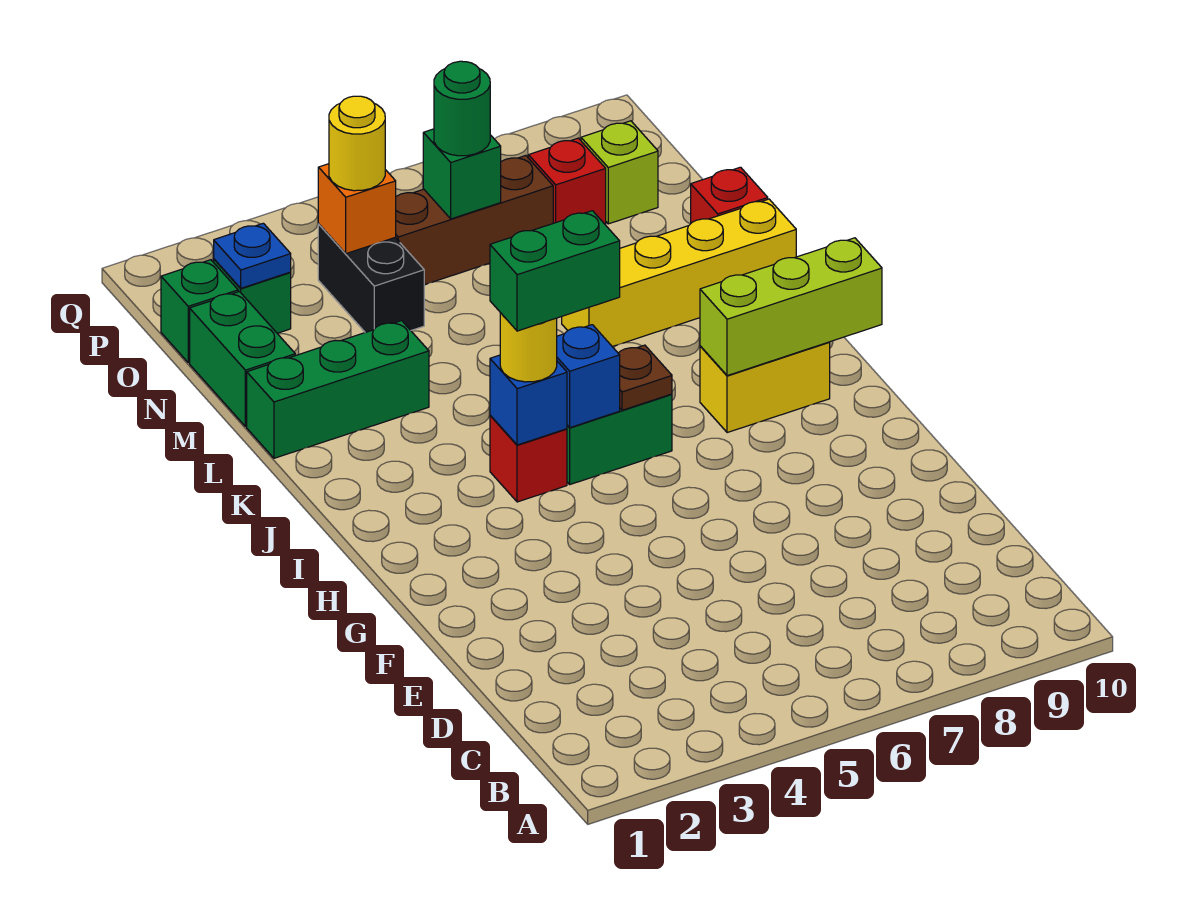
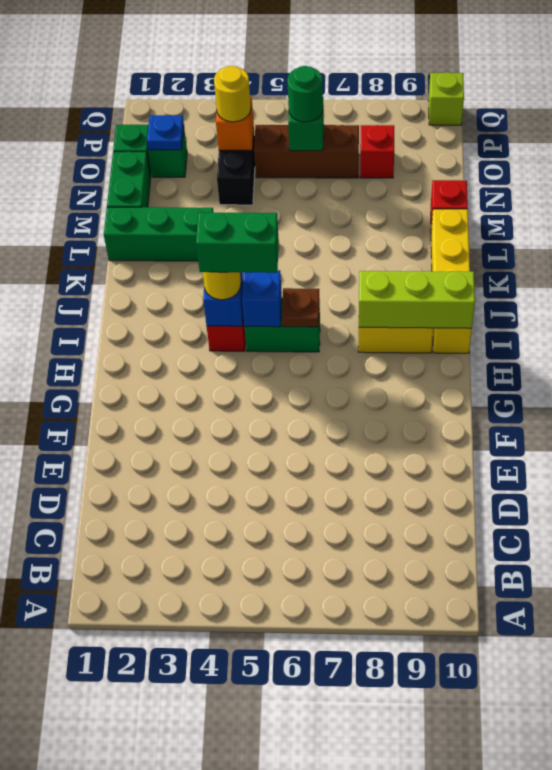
yellow 1x4 brick [562,199,796,347] -> yellow 1x4 brick turned to [431,209,472,353]
lime 1x1 brick [581,121,658,224] -> lime 1x1 brick moved to [429,72,464,125]

